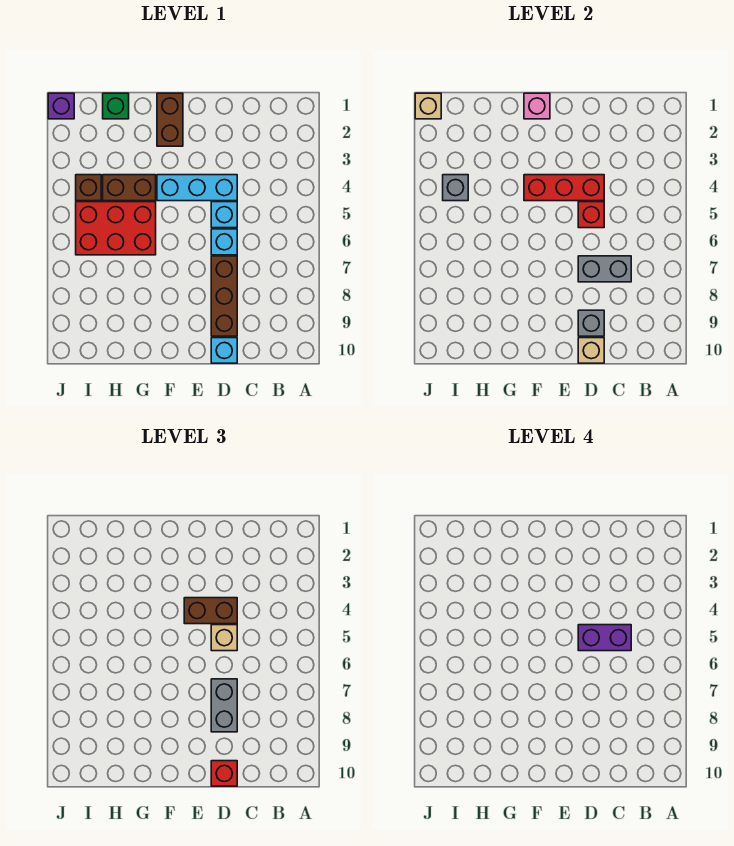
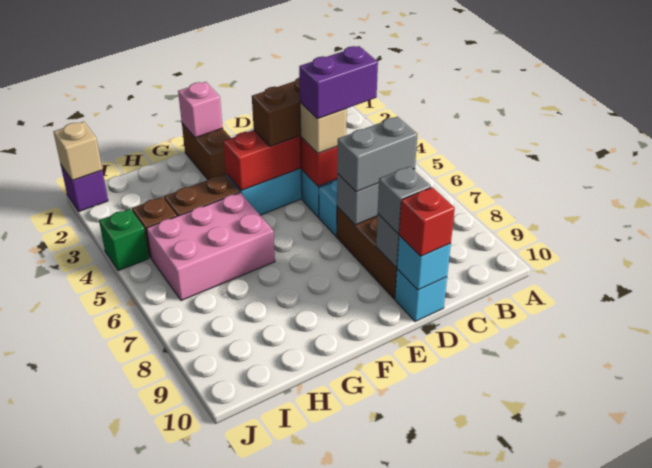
grey 1x2 brick [211,679,237,732] -> grey 1x2 brick turned to [337,117,418,192]
tan 1x1 brick [578,338,604,363] -> cyan 1x1 brick [397,236,451,290]
red 2x3 brick [76,202,156,255] -> pink 2x3 brick [147,193,275,301]
green 1x1 brick [103,93,129,119] -> green 1x1 brick moved to [99,209,149,271]
grey 1x1 brick [443,175,468,201] -> grey 1x1 brick moved to [378,166,431,234]

